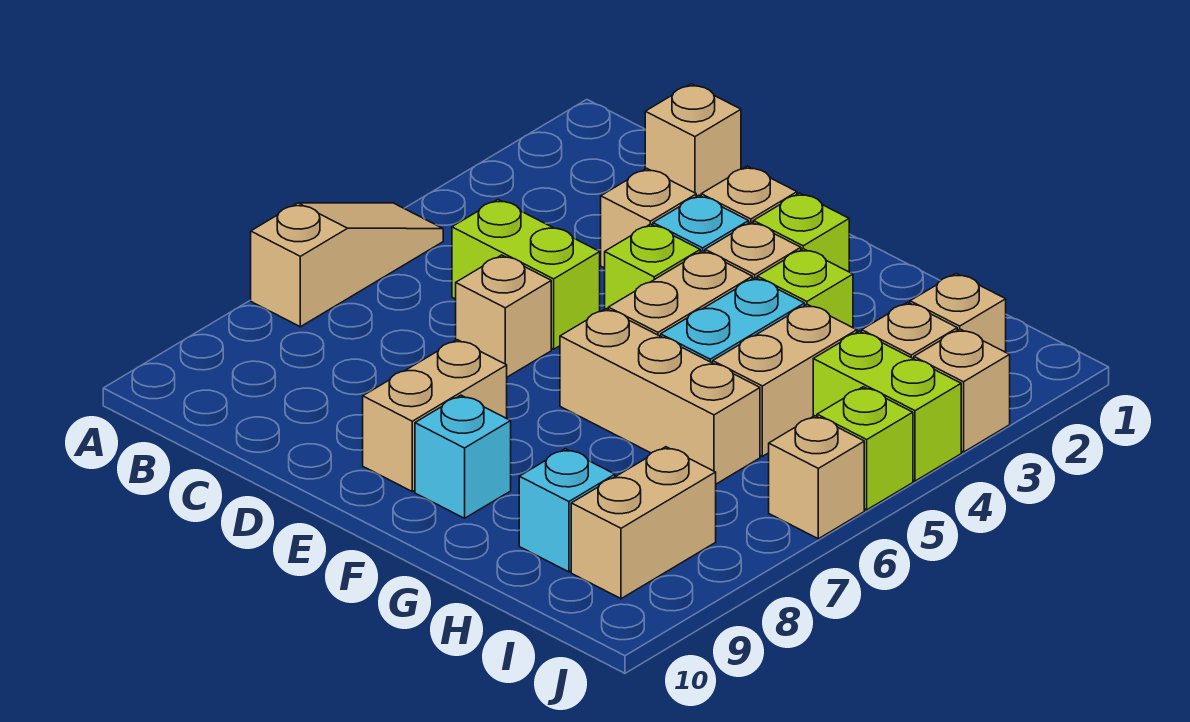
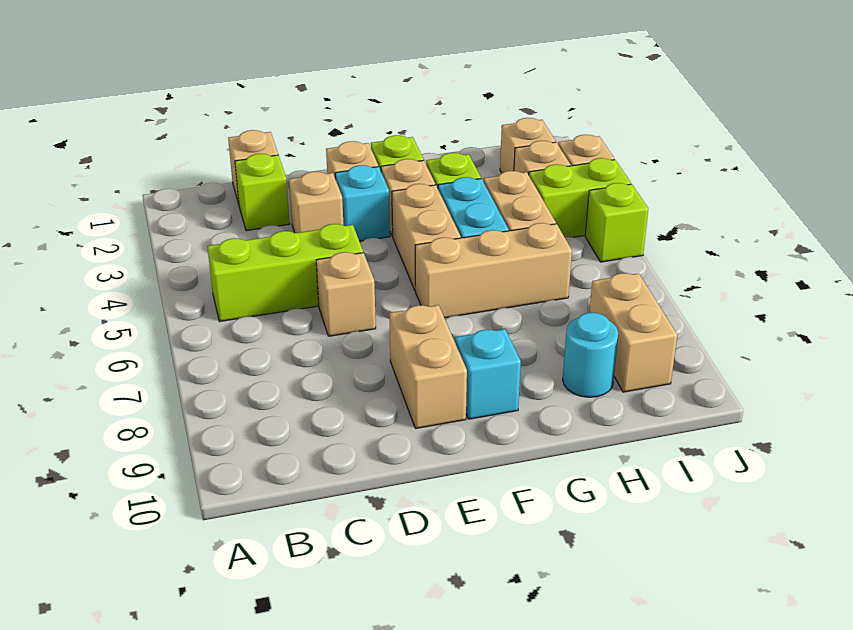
tan 1x3 slope [251,203,443,327] -> none
lime 1x2 brick [452,200,600,349] -> lime 1x3 brick [207,224,363,321]
lime 1x1 brick [605,224,700,309] -> lime 1x1 brick moved to [235,154,289,231]
cyan 1x1 brick [519,449,615,572] -> cyan 1x1 round brick [563,312,618,397]
tan 1x1 brick [769,416,864,539] -> none

